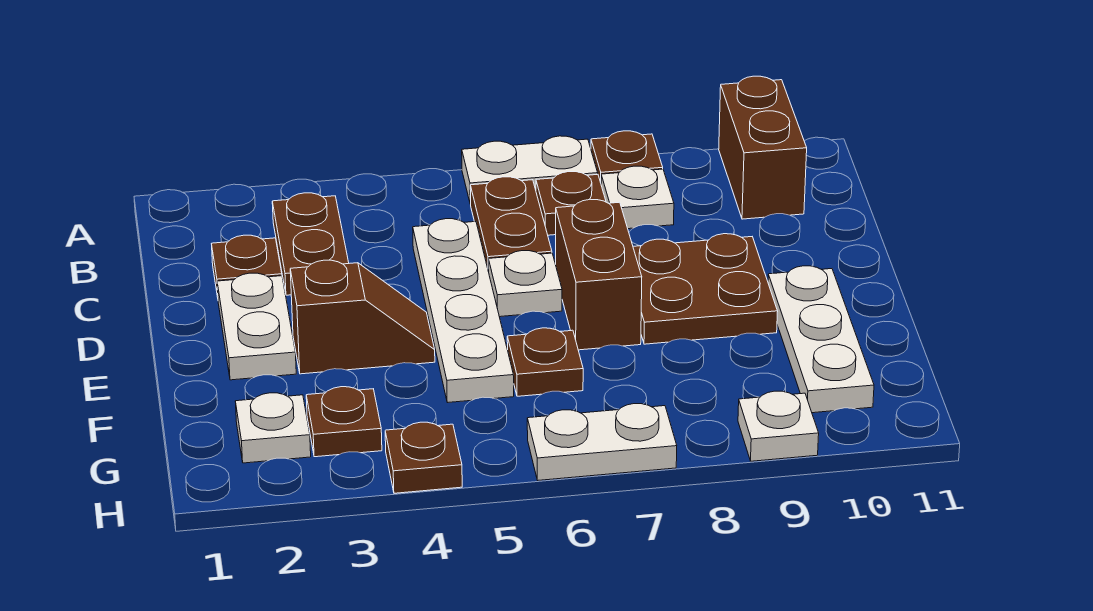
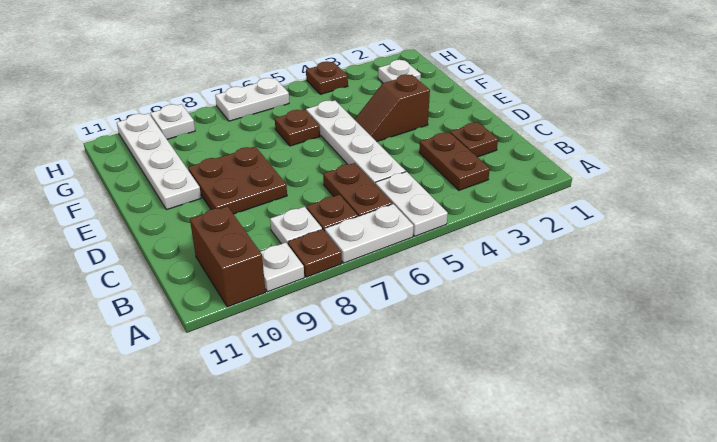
white 1x2 plate [217,273,296,380] -> white 1x2 plate moved to [375,172,448,236]
white 1x1 plate [488,251,562,317] -> white 1x1 plate moved to [260,242,304,292]
brown 1x2 brick [556,199,642,350] -> none
white 1x3 plate [768,266,874,413] -> white 1x4 plate [117,113,201,210]
brown 1x1 plate [306,387,382,457] -> none

